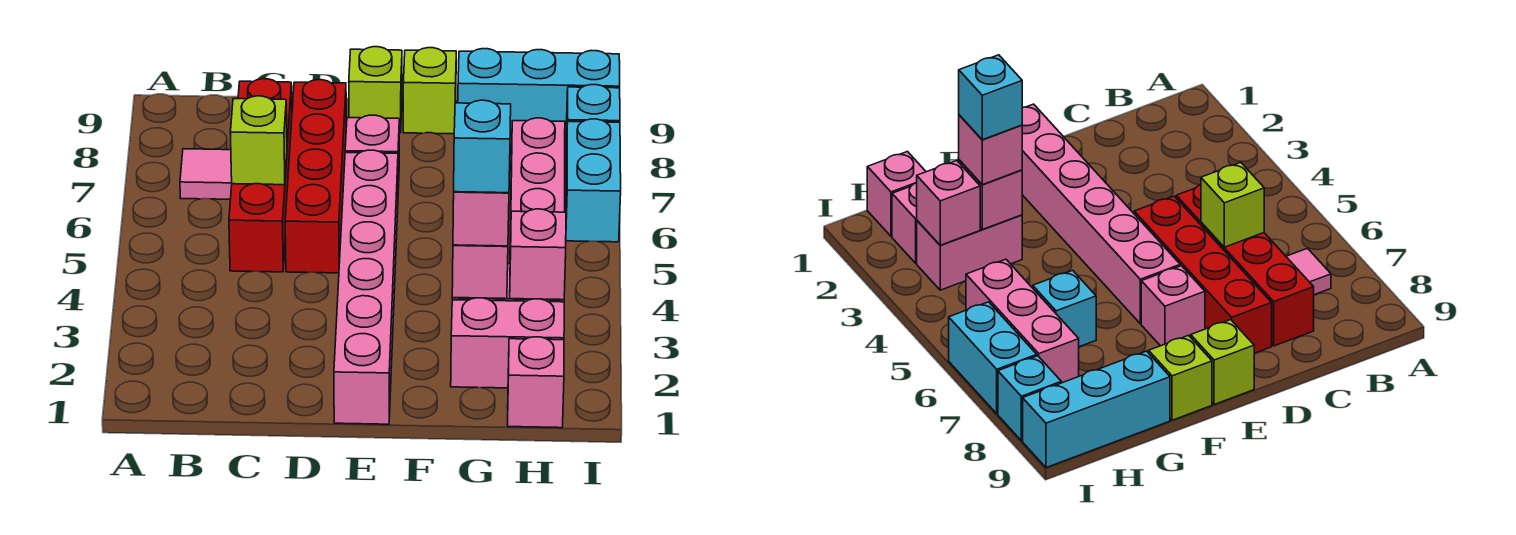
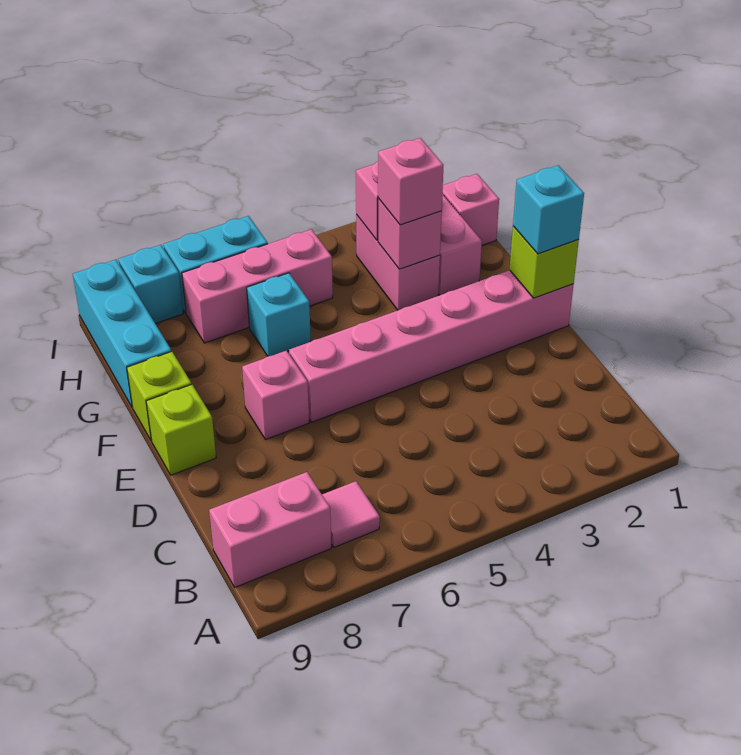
none -> pink 1x2 brick [209,472,331,587]
red 1x4 brick [229,79,292,272] -> none
lime 1x1 brick [230,96,287,185] -> lime 1x1 brick moved to [509,226,579,298]
red 1x4 brick [285,80,346,273] -> none
cyan 1x1 brick [454,100,511,193] -> cyan 1x1 brick moved to [513,165,584,254]

